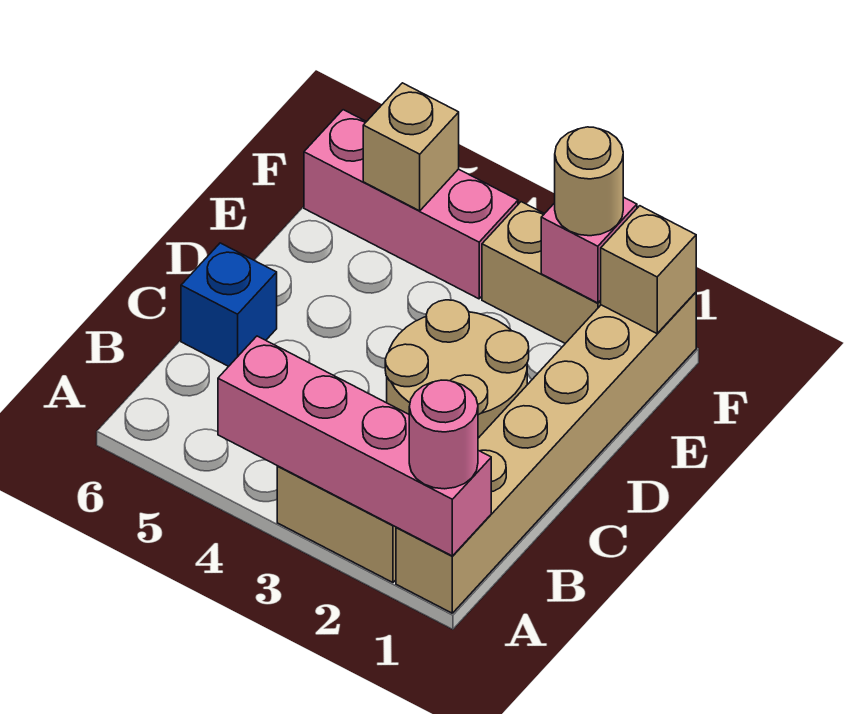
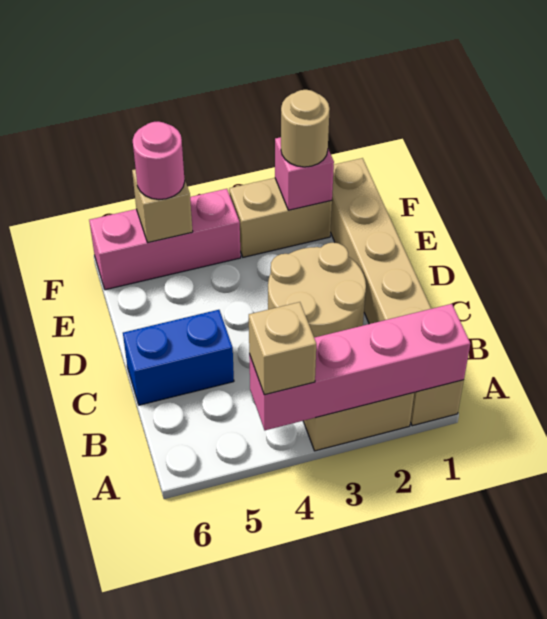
pink 1x1 round brick [409,380,478,489] -> pink 1x1 round brick moved to [133,122,185,200]
blue 1x1 brick [181,243,277,366] -> blue 1x2 brick [123,310,234,405]
tan 1x1 brick [601,206,696,334] -> tan 1x1 brick moved to [249,302,316,395]

